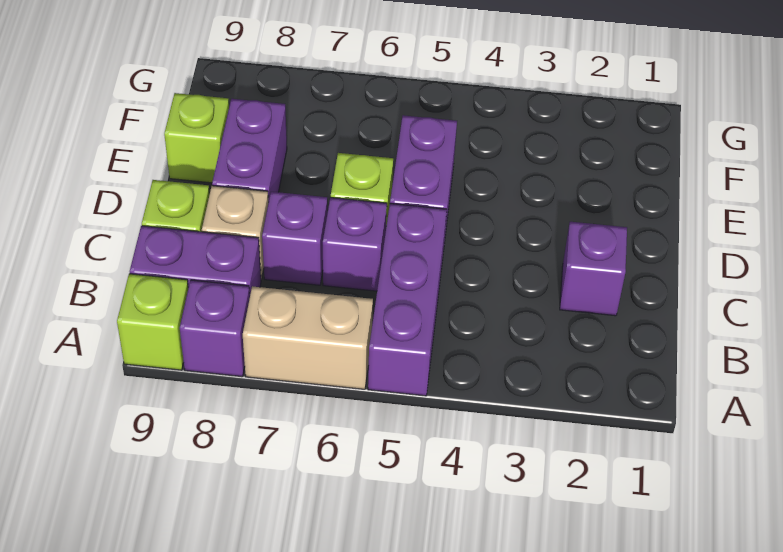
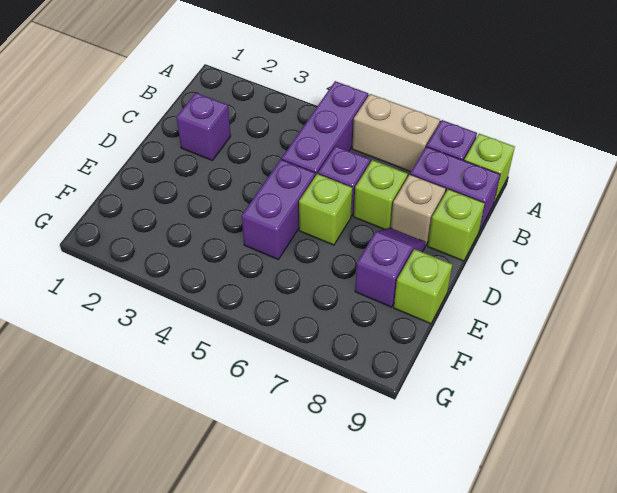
purple 1x1 brick [262,192,327,285] -> lime 1x1 brick [354,160,408,229]
purple 1x2 brick [212,99,287,202] -> purple 1x2 slope [355,228,426,307]

